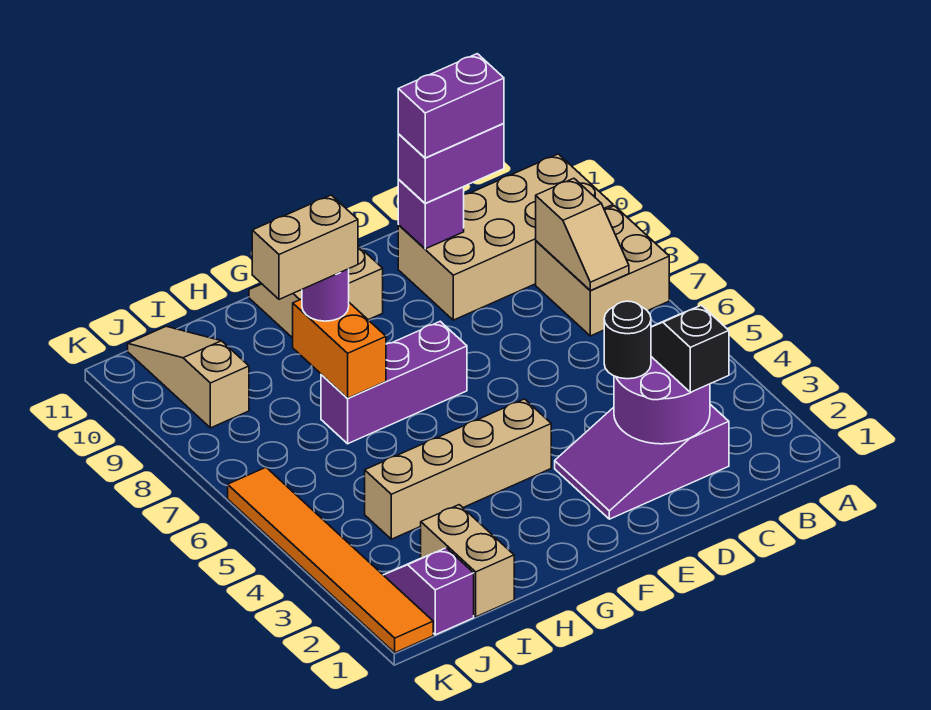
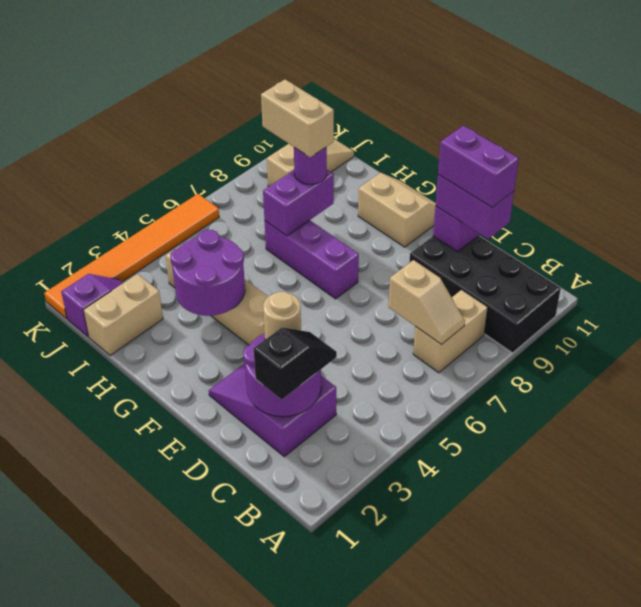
tan 2x2 brick [536,206,669,336] -> tan 1x2 brick [413,290,488,373]
tan 2x4 brick [398,154,613,320] -> black 2x4 brick [409,236,561,353]
tan 1x2 slope [536,178,629,291] -> tan 1x2 slope turned to [389,260,465,345]
black 1x1 round brick [604,301,651,379] -> tan 1x1 round brick [263,292,301,339]
none -> purple 2x2 round brick [170,230,245,316]
orange 1x2 brick [293,299,386,398] -> purple 1x2 brick [263,170,334,236]

